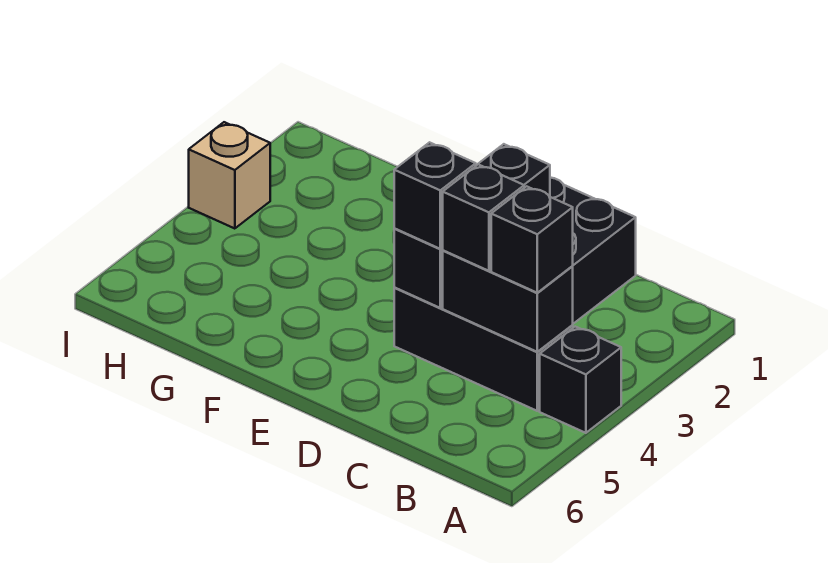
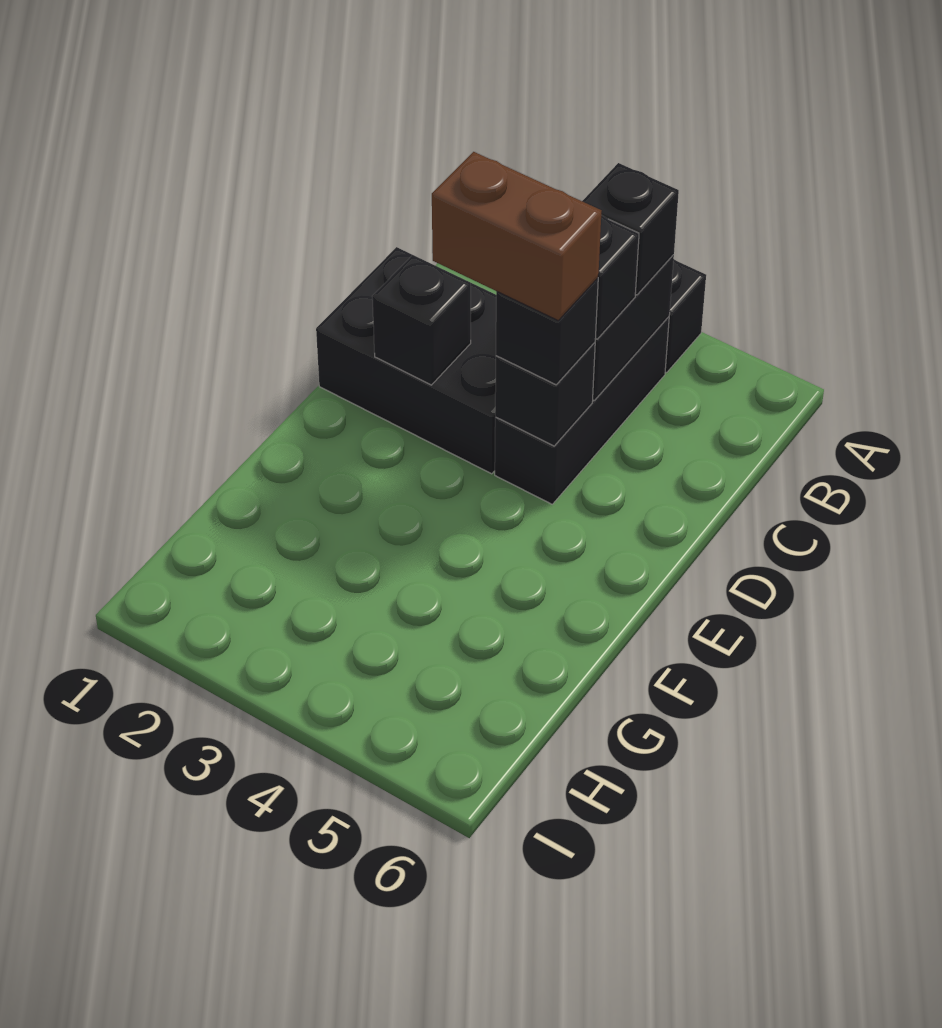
none -> brown 1x2 brick [432,152,601,320]
tan 1x1 brick [189,122,270,229] -> none

